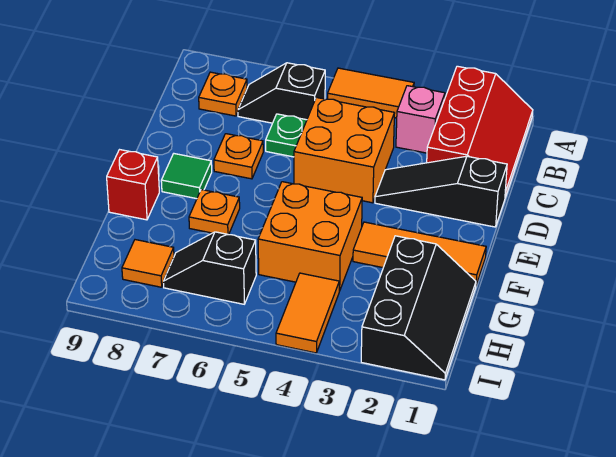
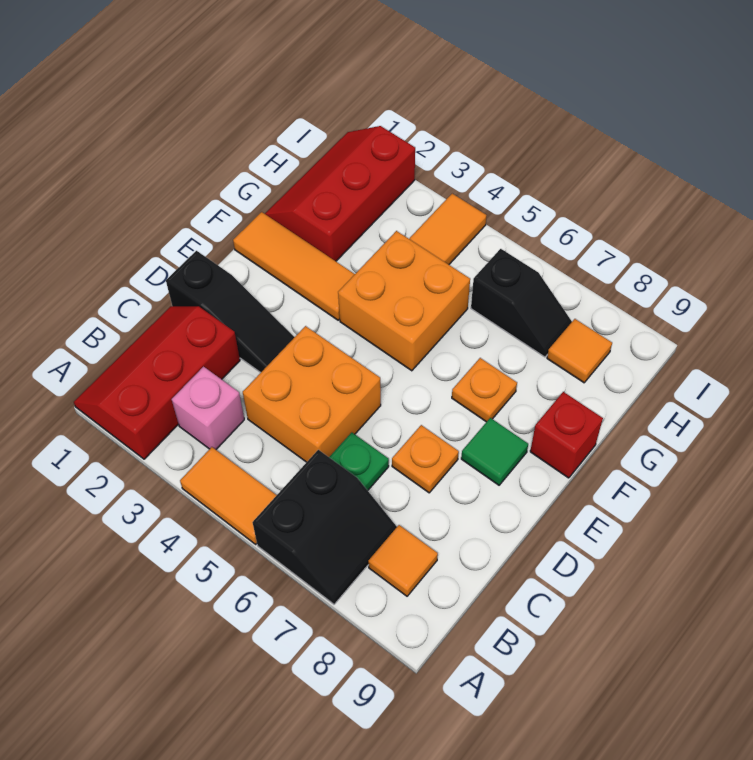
black 1x2 slope [238,63,325,123] -> black 2x2 slope [253,450,397,604]
orange 1x1 plate [199,72,247,116] -> orange 1x1 tile [368,525,438,596]
black 2x3 slope [361,236,476,380] -> red 2x3 slope [265,126,415,261]

